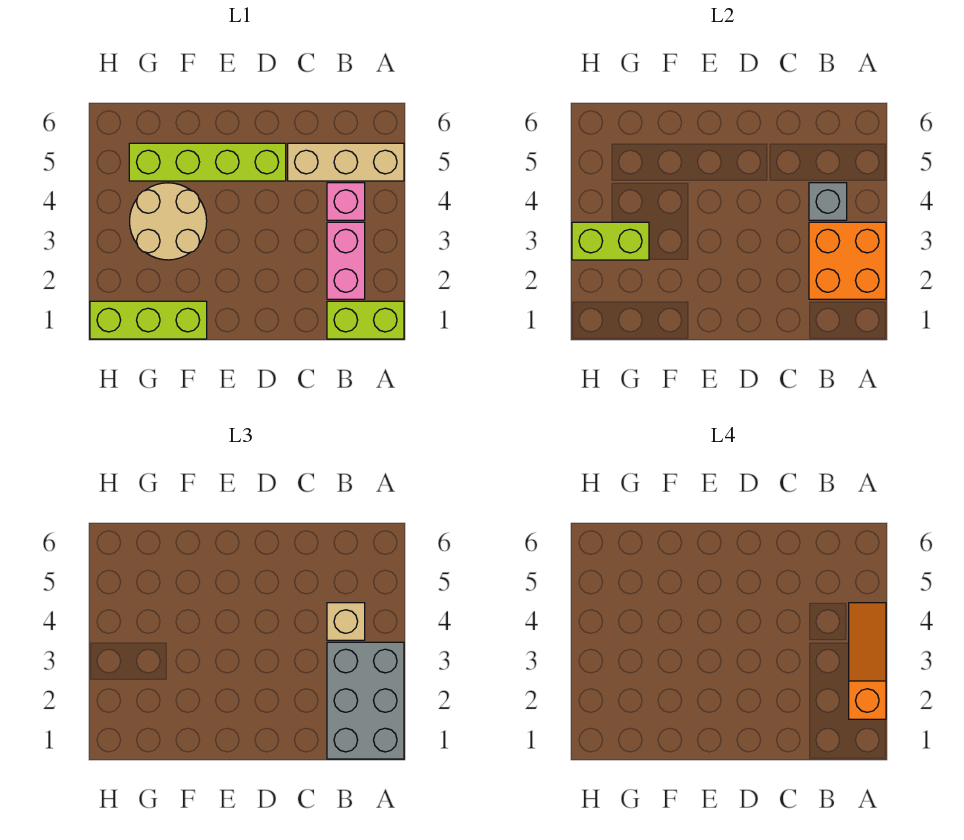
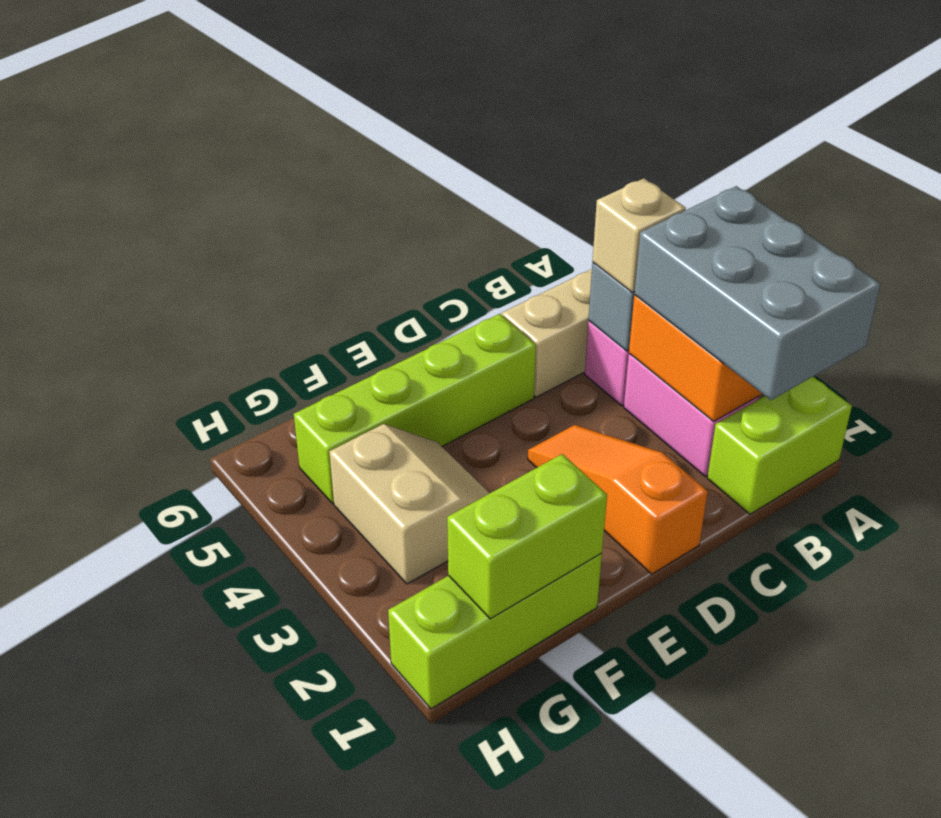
orange 1x3 slope [849,603,886,719] -> orange 1x3 slope moved to [528,425,708,574]
tan 2x2 round brick [130,183,207,260] -> tan 2x2 slope [329,424,490,584]
lime 1x2 brick [572,222,649,260] -> lime 1x2 brick moved to [447,454,607,619]

